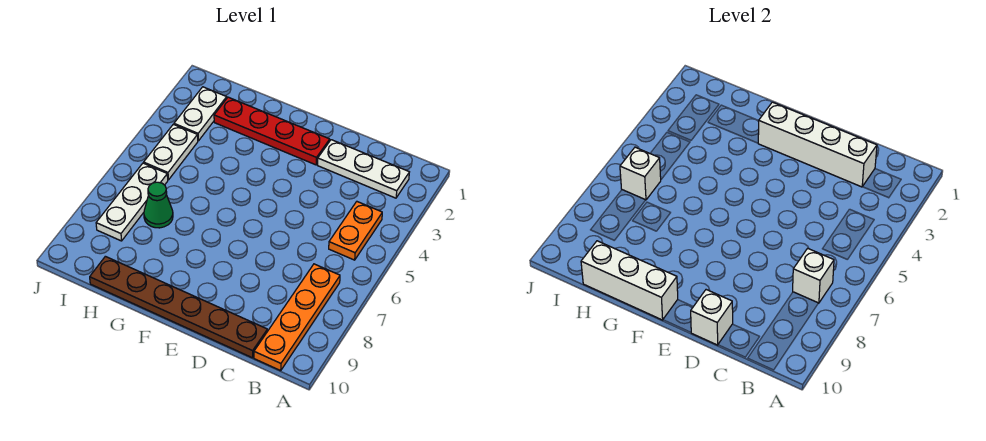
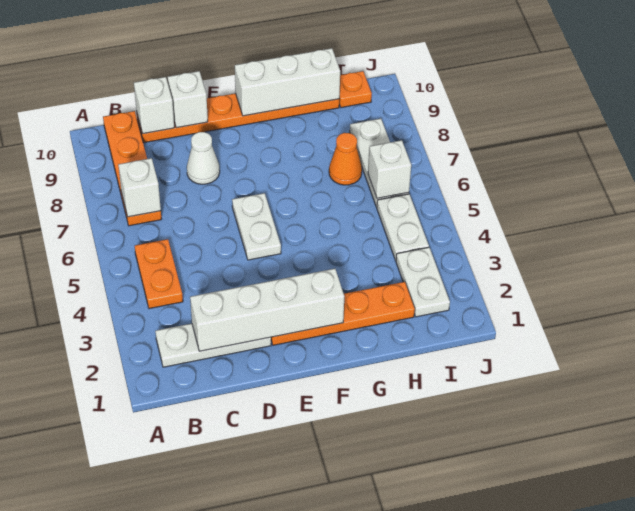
brown 1x6 plate [90,256,267,358] -> orange 1x6 plate [137,93,339,143]
none -> white 1x1 brick [134,77,174,134]
none -> white 1x1 cone [187,132,220,184]
red 1x4 plate [214,97,330,165] -> orange 1x4 plate [271,282,415,345]
none -> white 1x2 plate [232,193,281,260]
green 1x1 cone [144,182,173,228] -> orange 1x1 cone [329,133,362,185]
none -> orange 1x1 plate [339,71,372,108]

